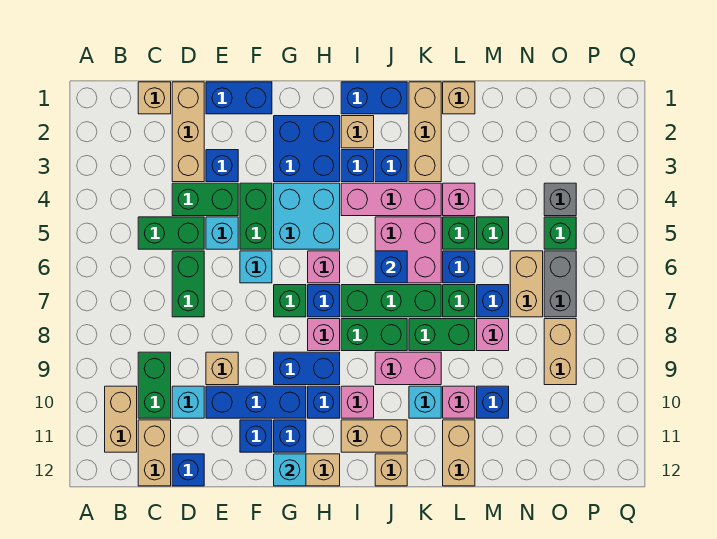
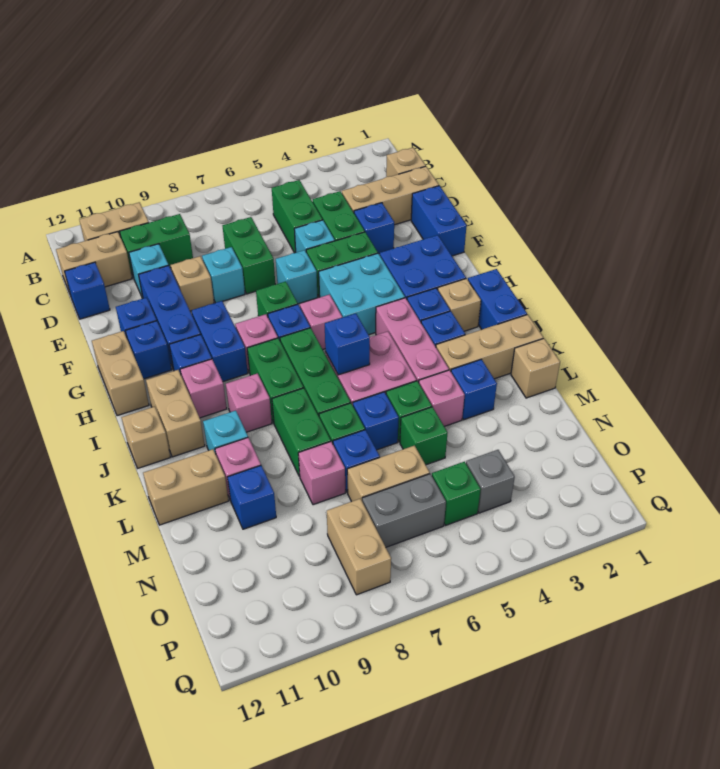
green 1x2 brick [172,251,204,317] -> green 1x2 brick turned to [222,217,275,294]
cyan 1x1 brick [274,454,306,486] -> cyan 1x1 brick moved to [202,247,245,303]
pink 1x2 brick [375,352,441,385] -> pink 1x1 brick [226,373,272,432]
none -> blue 1x1 brick [451,359,497,420]
tan 1x2 brick [544,319,576,385] -> tan 1x2 brick turned to [327,499,391,595]

